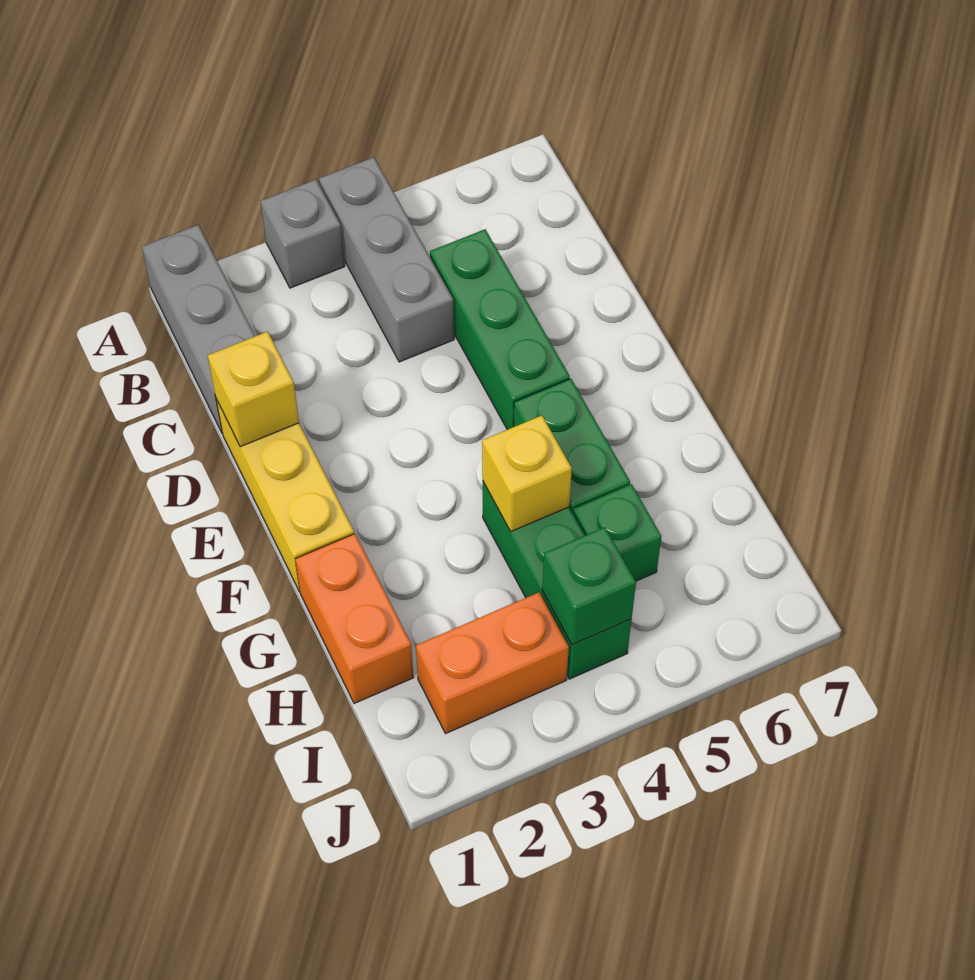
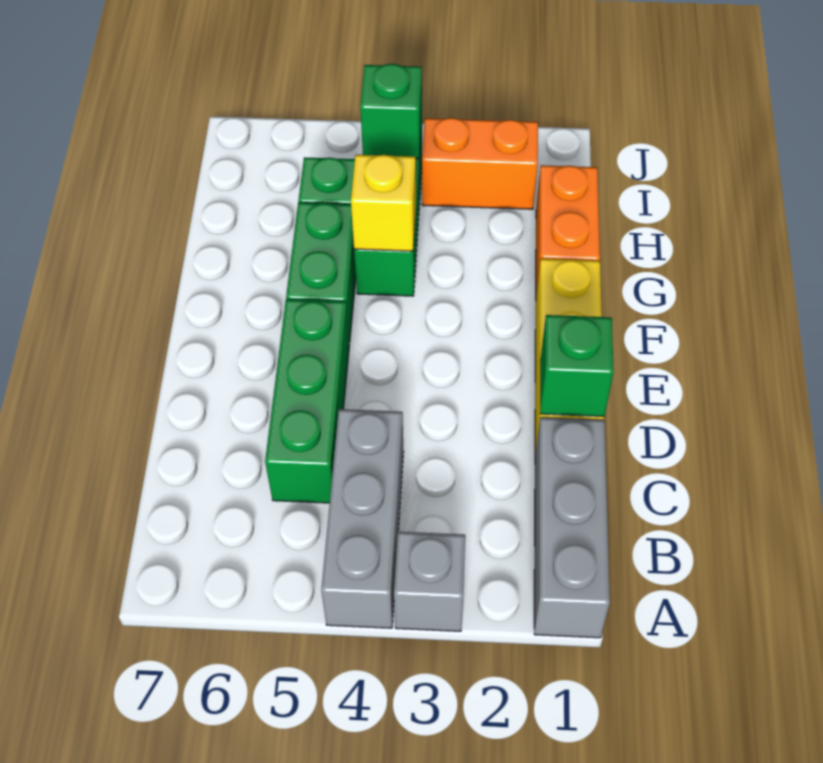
yellow 1x1 brick [208,332,299,447] -> green 1x1 brick [540,315,614,417]

